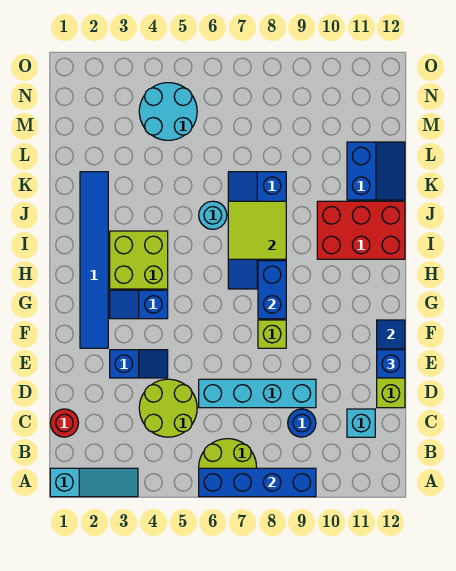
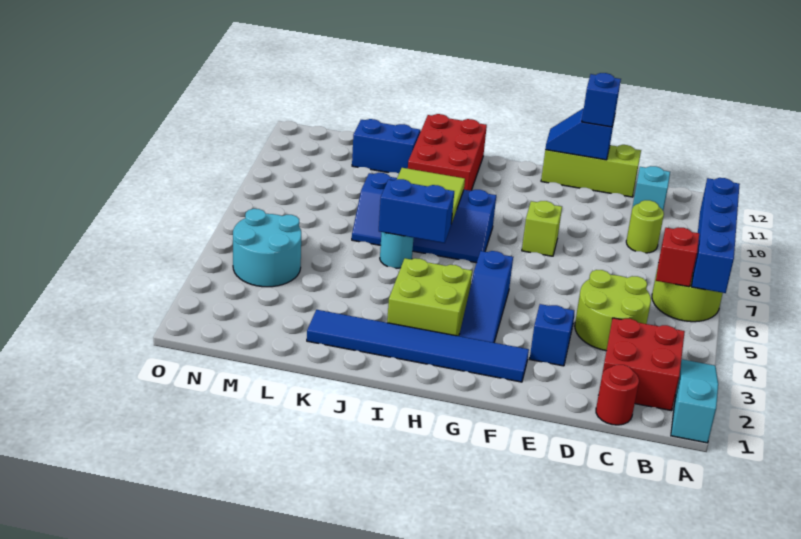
none -> red 2x2 brick [602,318,685,411]
none -> red 1x1 brick [656,228,699,287]
blue 1x1 round brick [288,409,316,437] -> lime 1x1 round brick [626,200,664,253]
cyan 1x4 brick [199,379,316,408] -> none
blue 1x2 slope [110,290,168,319] -> blue 1x3 slope [459,251,513,343]
blue 1x2 brick [258,261,286,319] -> blue 1x2 brick moved to [379,179,454,243]

